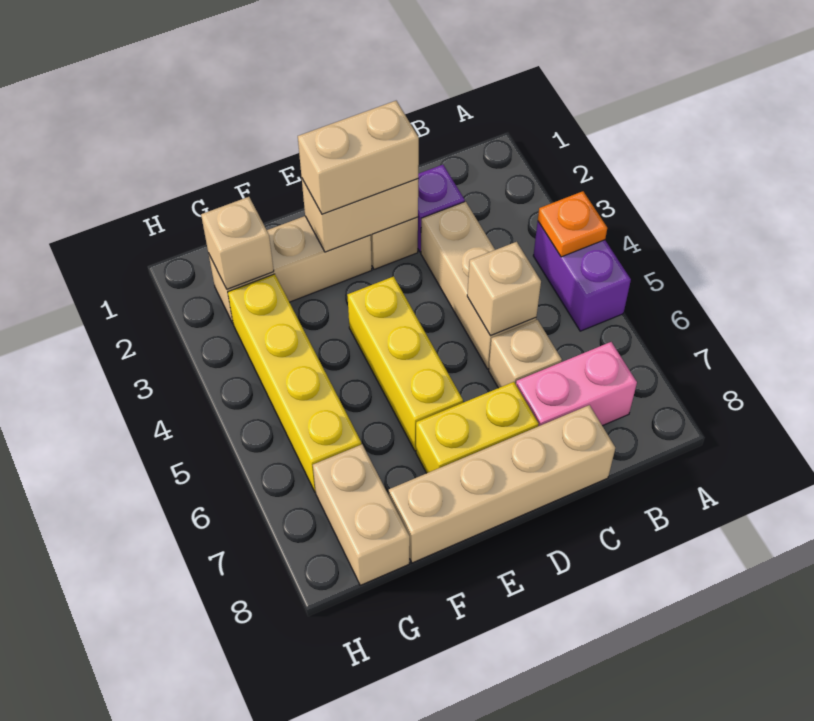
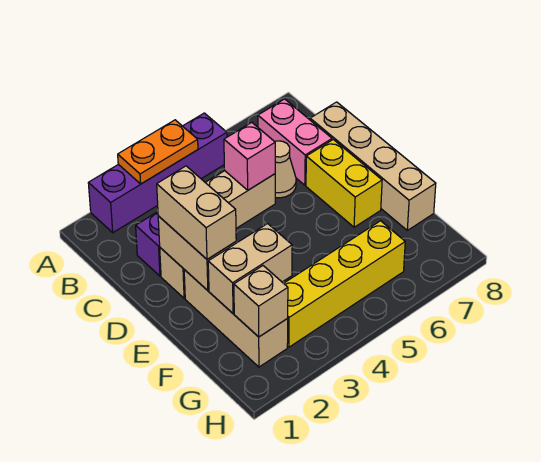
purple 1x2 brick [533,222,631,331] -> purple 1x4 brick [88,113,227,233]
orange 1x1 plate [538,191,607,257] -> orange 1x2 plate [118,120,198,184]
tan 1x1 brick [467,242,541,336] -> pink 1x1 brick [224,122,275,190]
tan 1x1 brick [489,320,562,388] -> tan 1x1 cone [275,141,296,198]
yellow 1x3 brick [347,277,463,451] -> none
tan 1x2 brick [313,444,410,585] -> tan 1x2 brick moved to [208,224,292,313]

